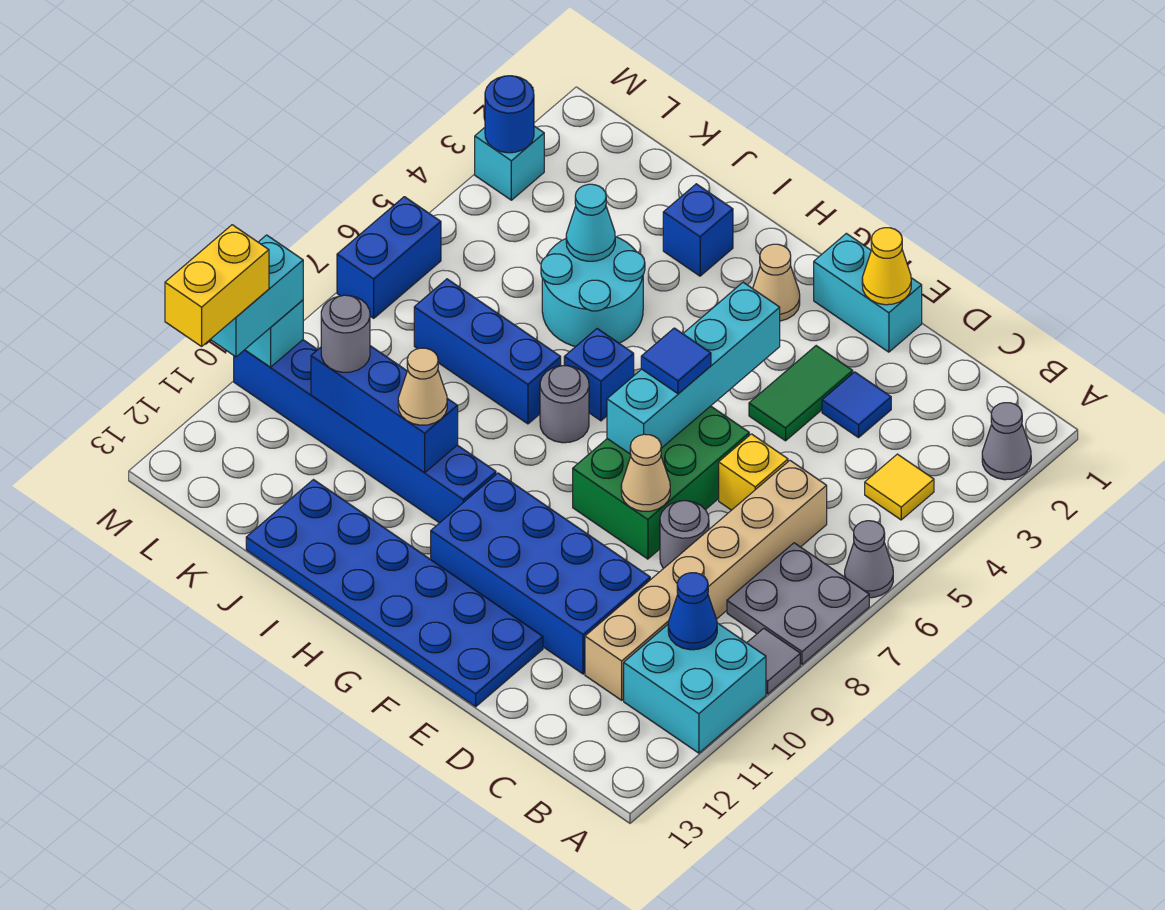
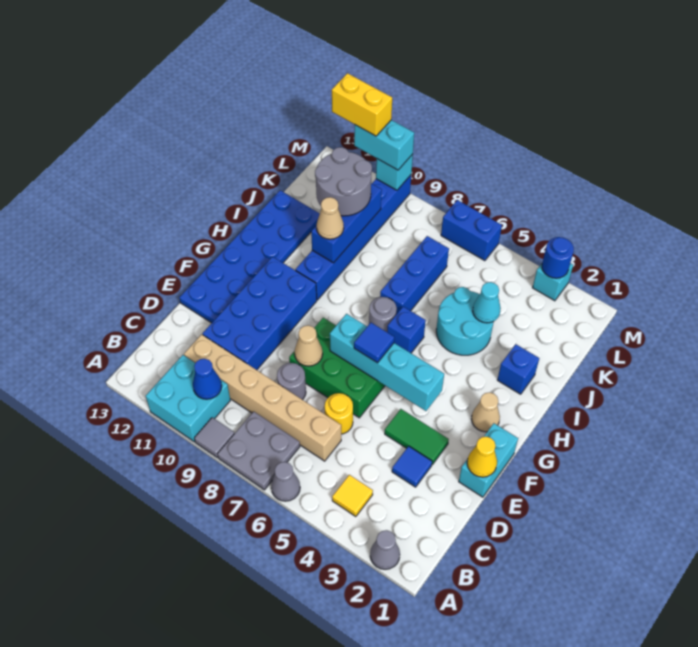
yellow 1x1 brick [719,434,788,510] -> yellow 1x1 round brick [325,393,353,434]
grey 1x1 round brick [321,295,370,372] -> grey 2x2 round brick [315,147,372,216]

